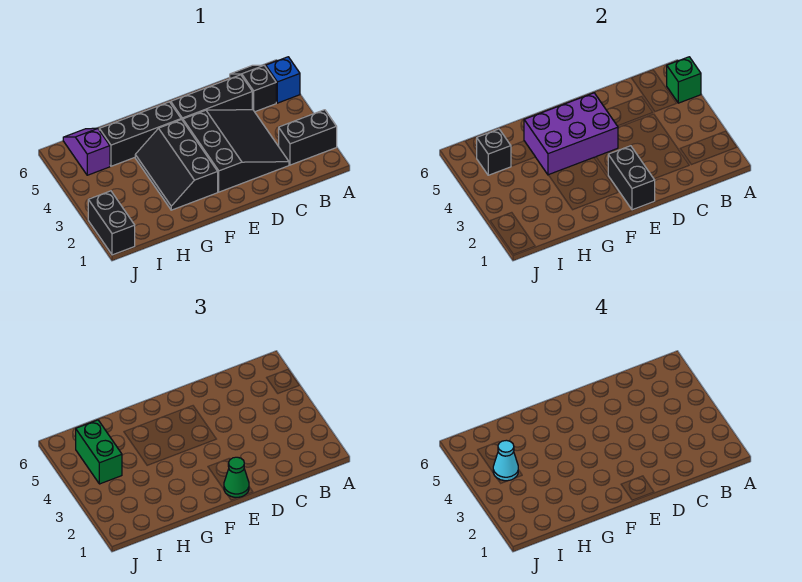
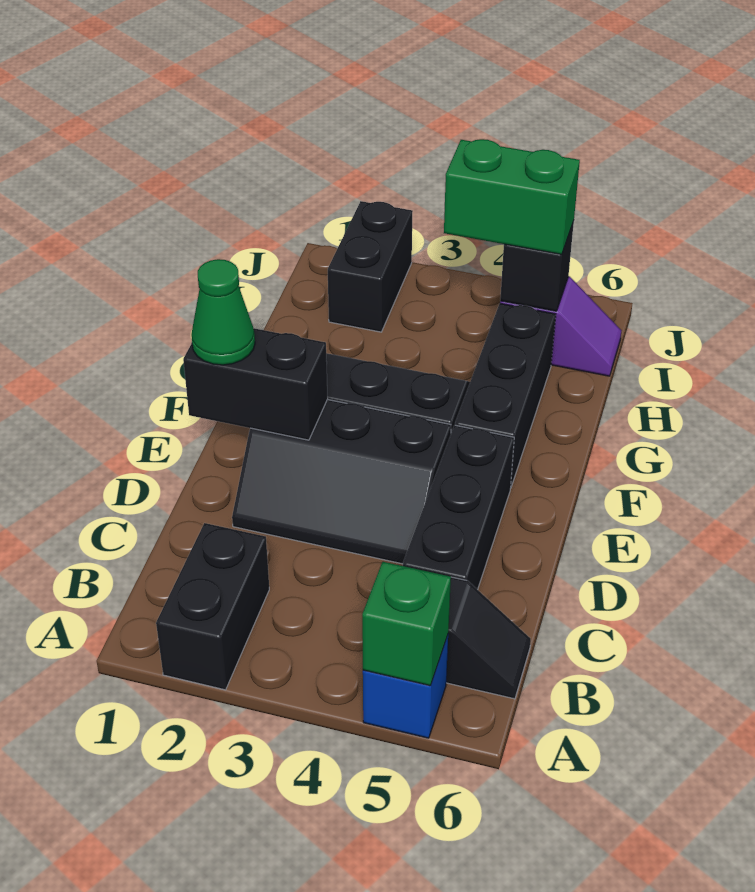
black 3x3 slope [183,110,289,192] -> black 2x3 slope [232,400,451,564]
purple 2x3 brick [524,93,618,175] -> none
cyan 1x1 cone [493,440,518,481] -> none
black 1x2 brick [88,191,135,255] -> black 1x2 brick turned to [328,201,413,332]

